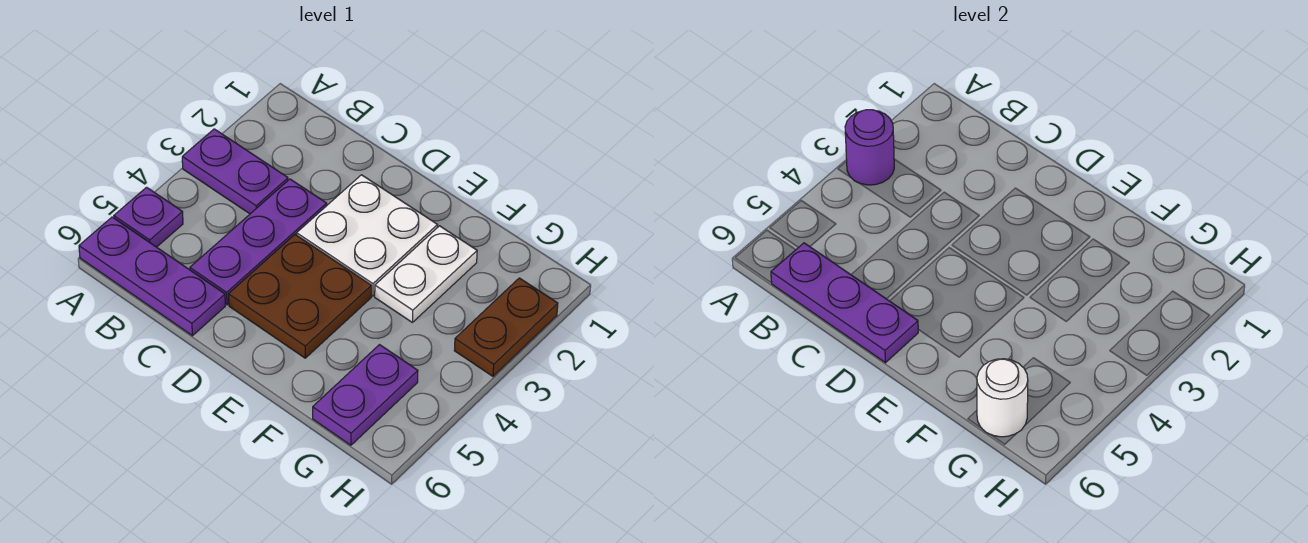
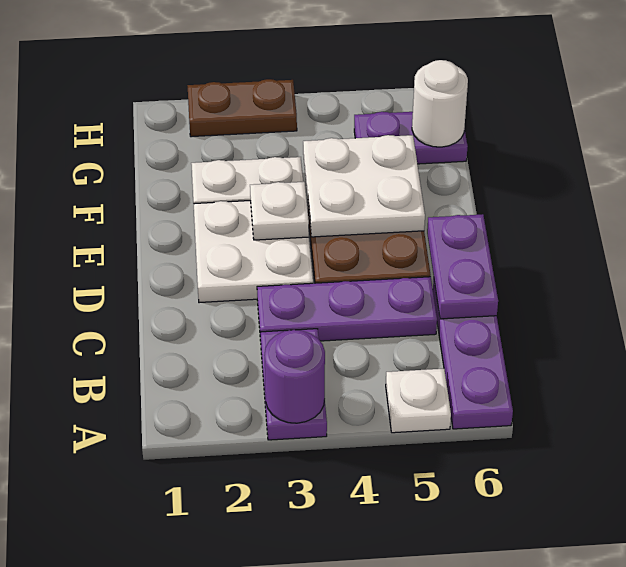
purple 1x1 plate [114,187,183,247] -> white 1x1 plate [386,369,451,433]
purple 1x3 plate [771,243,918,363] -> purple 1x2 plate [427,214,498,319]
none -> white 1x1 plate [250,182,309,240]
none -> white 2x2 plate [303,135,425,237]

